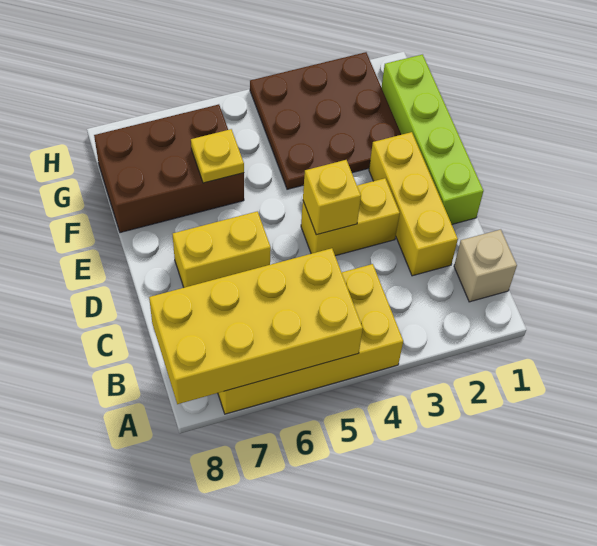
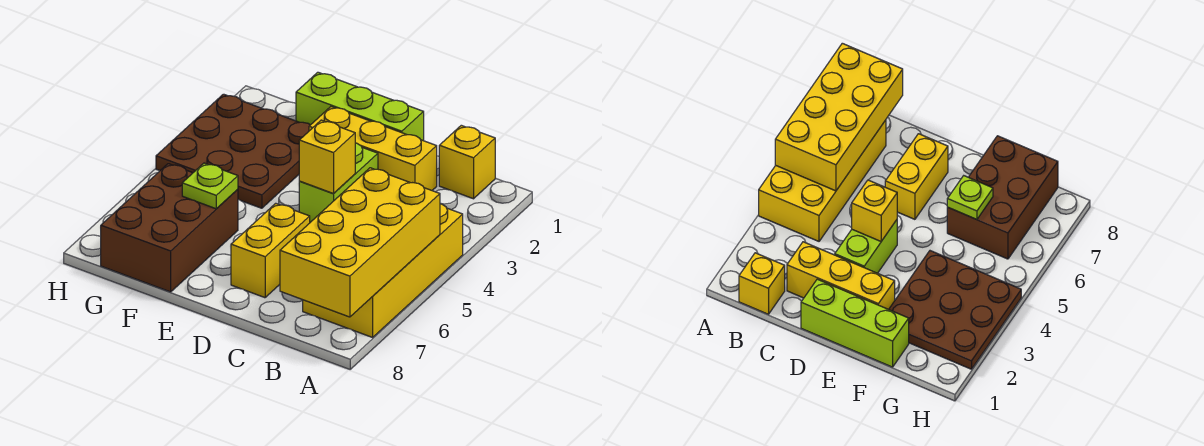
tan 1x1 brick [454,229,517,302] -> yellow 1x1 brick [439,125,495,199]
lime 1x4 brick [381,55,484,224] -> lime 1x3 brick [296,72,424,141]
yellow 1x2 brick [301,178,400,256] -> lime 1x2 brick [299,143,378,222]
yellow 1x1 plate [191,129,244,183] -> lime 1x1 plate [182,163,238,209]

